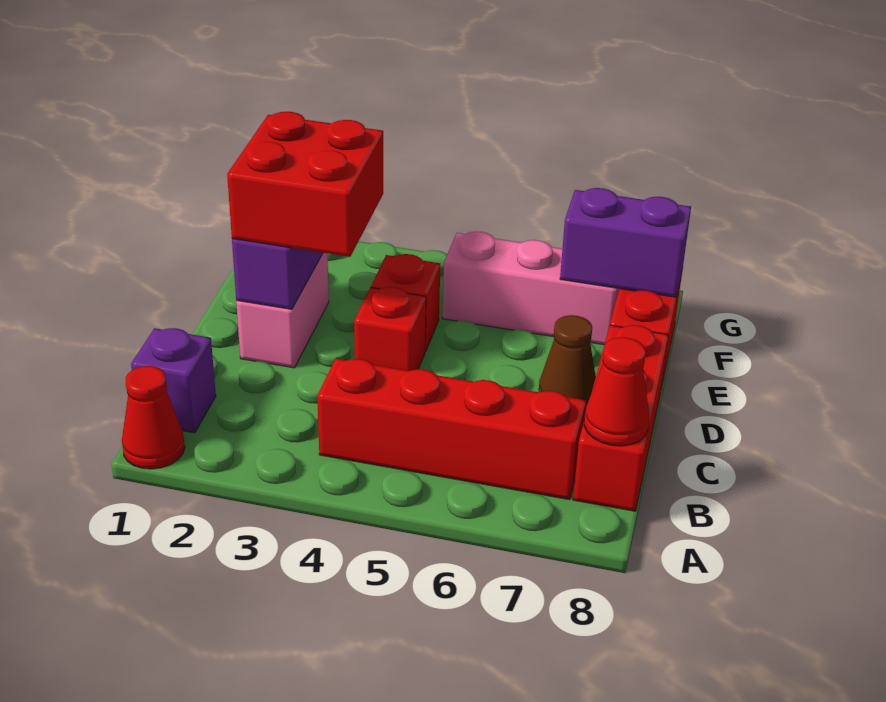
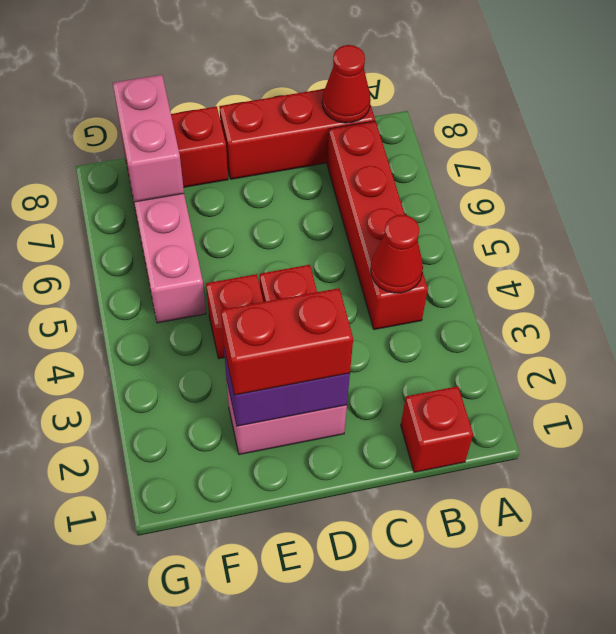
red 1x1 cone [122,366,185,469] -> red 1x1 cone moved to [371,215,423,293]
purple 1x1 brick [131,328,216,433] -> red 1x1 brick [401,386,473,472]
red 2x2 brick [227,112,383,257] -> red 1x2 brick [221,288,353,395]
brown 1x1 cone [539,315,596,406] -> none
purple 1x2 brick [560,188,691,297] -> pink 1x2 brick [113,75,184,202]

